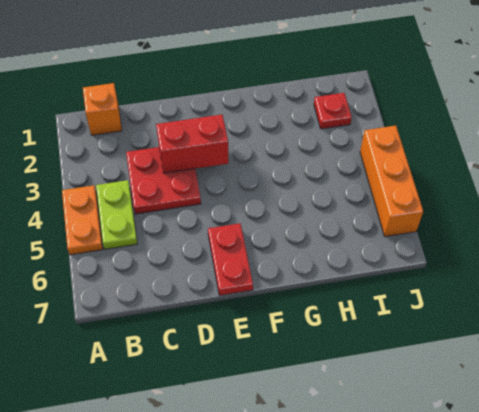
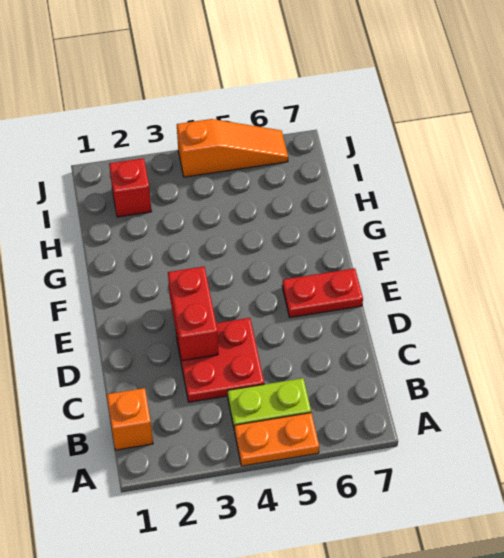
red 1x1 plate [314,93,352,129] -> red 1x1 brick [109,158,151,217]
orange 1x3 brick [360,126,423,237] -> orange 1x3 slope [177,119,288,177]

